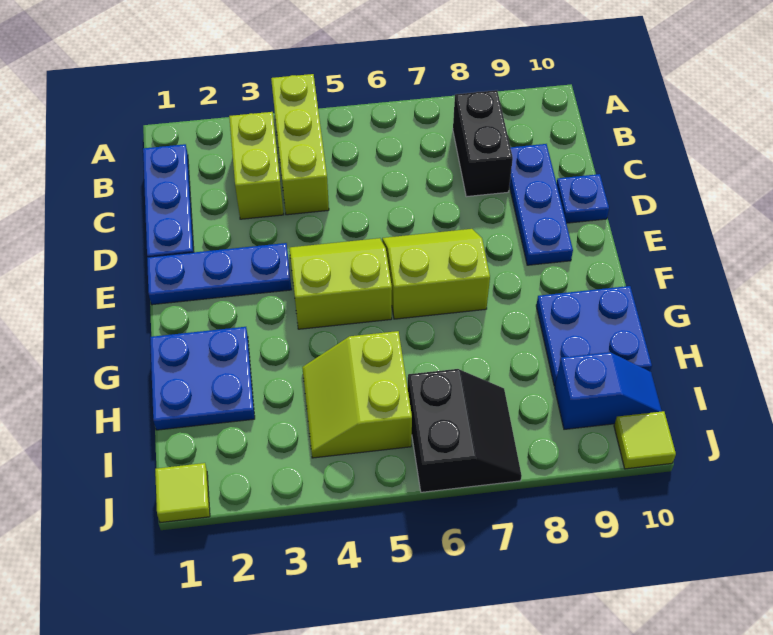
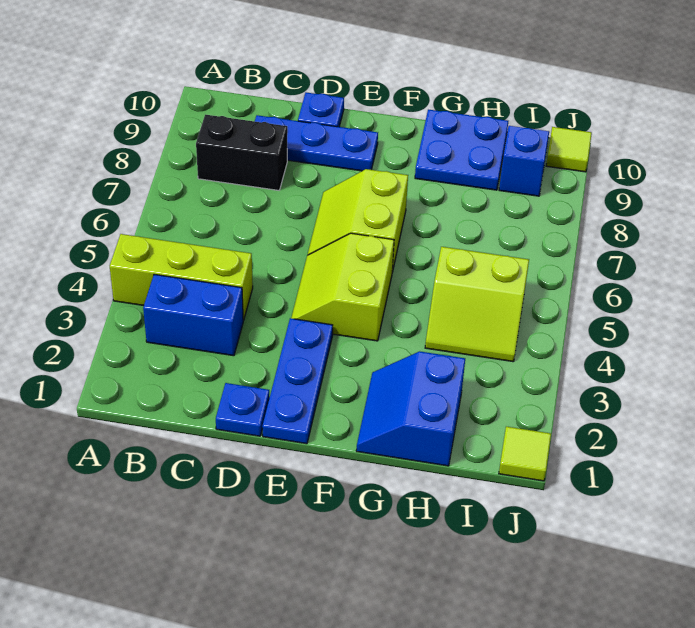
blue 1x3 plate [143,144,194,257] -> blue 1x1 plate [216,383,270,436]
lime 1x2 brick [229,112,284,219] -> blue 1x2 brick [143,274,243,356]
blue 2x2 plate [150,327,255,430] -> blue 2x2 slope [356,351,465,466]
black 2x2 slope [408,369,522,492] -> none

